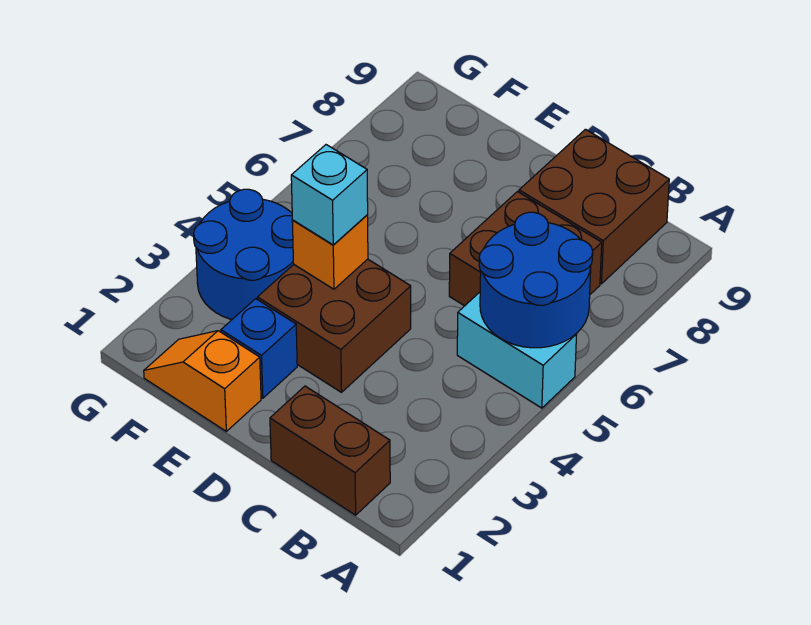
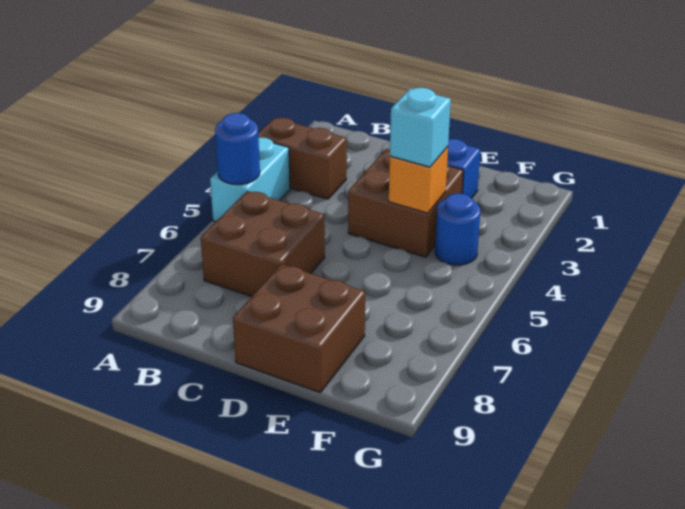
cyan 1x2 brick [457,292,577,408] -> cyan 1x2 brick turned to [210,138,290,222]
blue 2x2 round brick [479,212,593,348] -> blue 1x1 round brick [215,113,260,184]
brown 1x2 brick [270,386,390,515] -> brown 1x2 brick moved to [258,118,347,199]
brown 2x2 brick [519,129,669,284] -> brown 2x2 brick moved to [233,264,365,392]
orange 1x2 slope [144,331,261,431] -> none
blue 2x2 round brick [194,189,294,320] -> blue 1x1 round brick [435,193,480,265]

